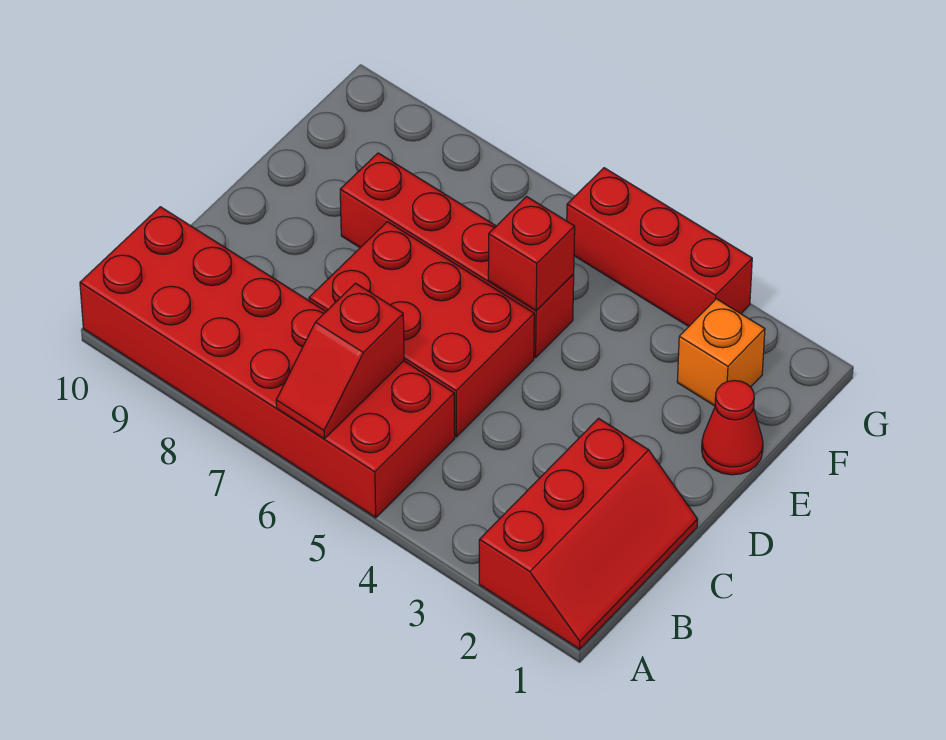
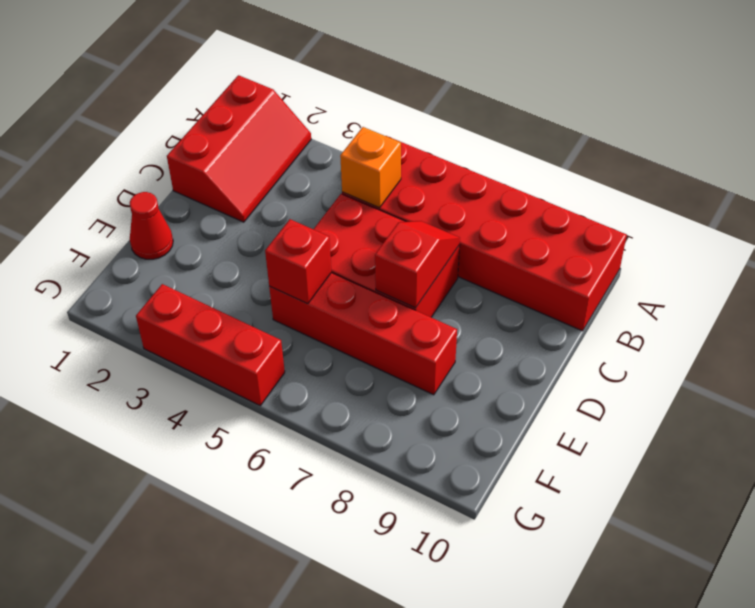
red 2x3 slope [479,418,697,649] -> red 2x3 slope turned to [167,75,311,222]
red 1x2 slope [276,283,404,439] -> red 1x2 slope moved to [375,221,460,308]
orange 1x1 brick [677,299,765,406] -> orange 1x1 brick moved to [340,127,401,208]

